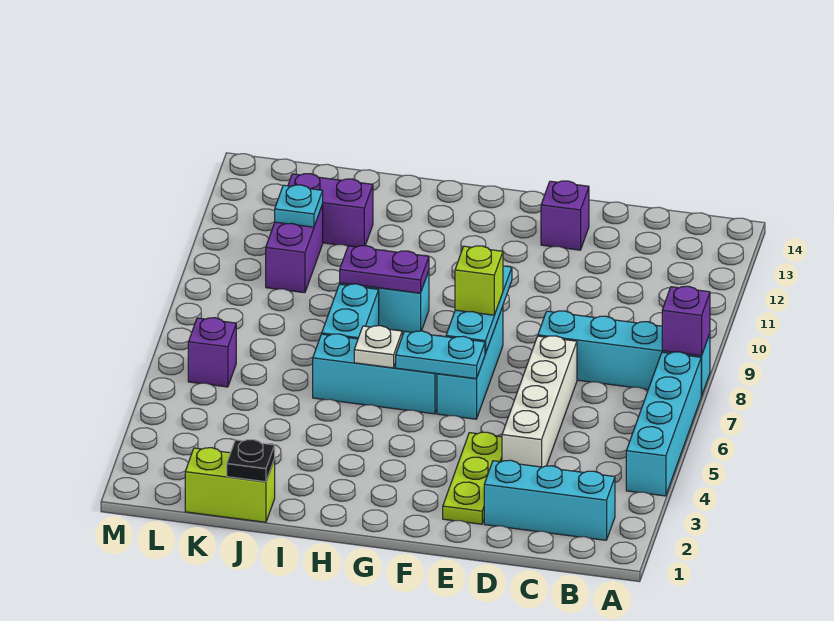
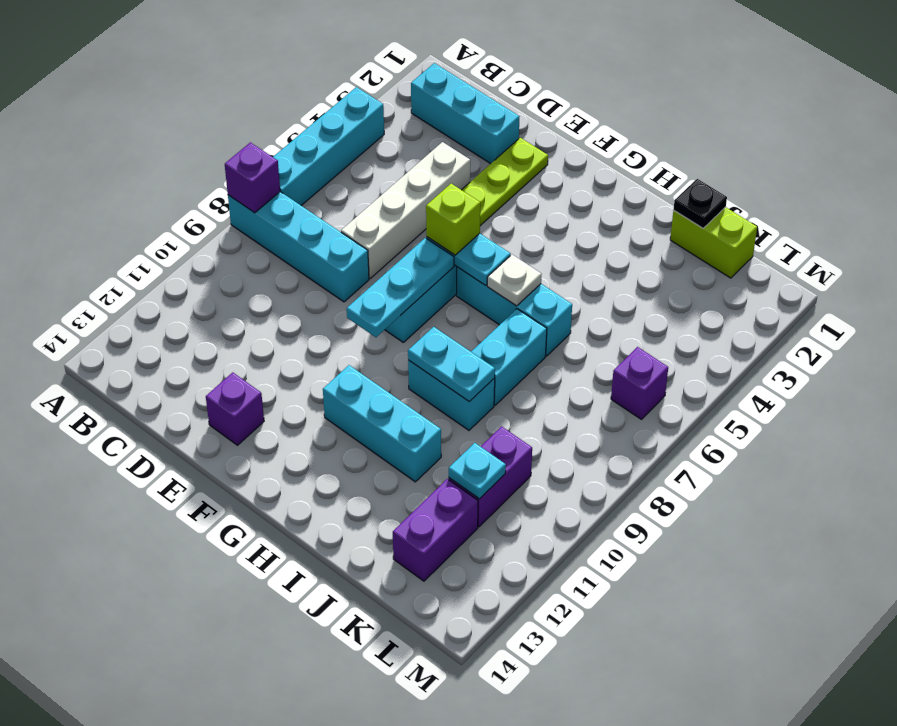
lime 1x1 brick [455,246,503,315] -> lime 1x1 brick moved to [426,184,480,255]
none -> cyan 1x3 brick [323,365,441,482]
purple 1x2 plate [340,246,429,293] -> cyan 1x2 plate [408,327,495,402]
purple 1x2 brick [288,174,373,247] -> purple 1x2 brick turned to [393,479,478,581]

